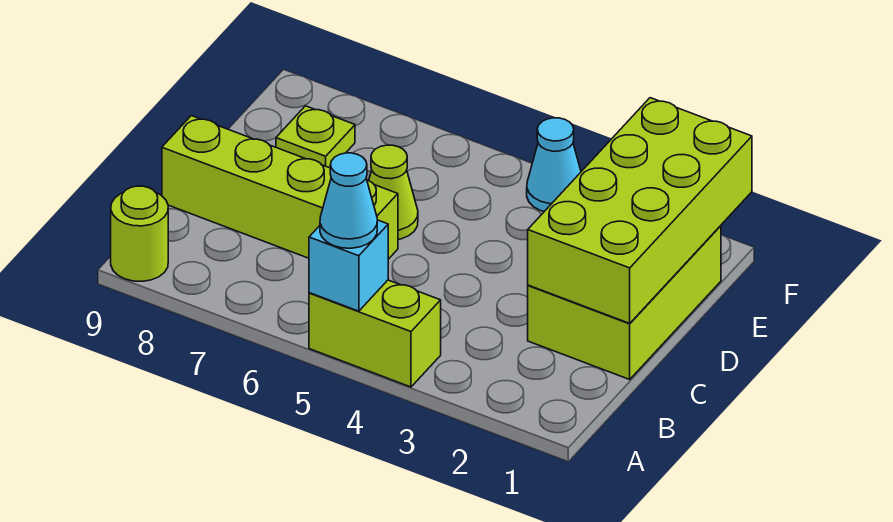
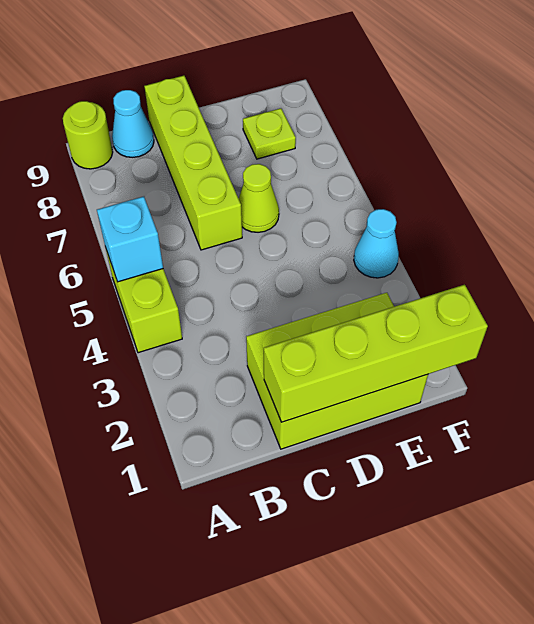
cyan 1x1 cone [320,153,377,248] -> cyan 1x1 cone moved to [112,90,154,157]
lime 2x4 brick [528,98,752,323] -> lime 1x4 brick [264,285,488,422]

